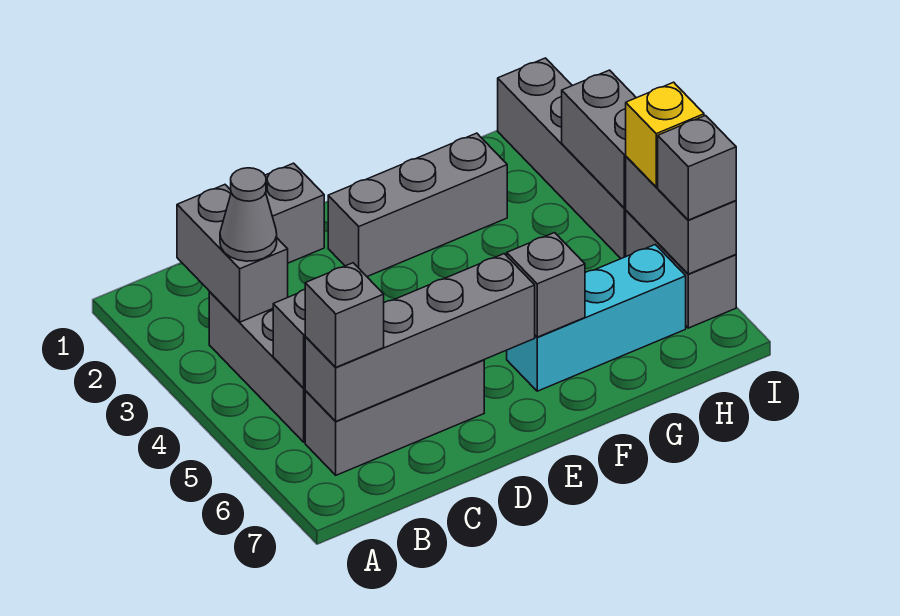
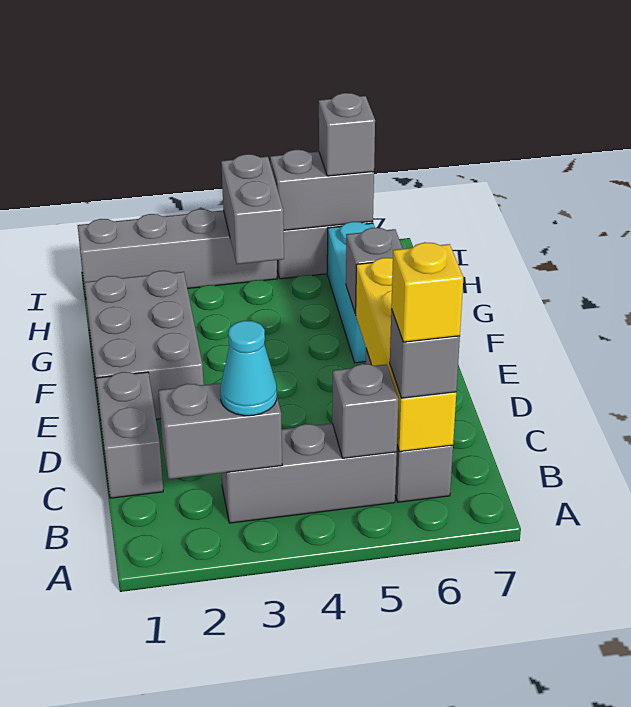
grey 1x1 cone [220,168,277,261] -> cyan 1x1 cone [220,321,277,416]
grey 1x4 brick [305,254,535,421] -> yellow 1x4 brick [355,258,456,452]
grey 1x3 brick [328,133,507,276] -> grey 2x3 brick [84,271,204,419]
grey 1x2 brick [562,70,636,208] -> grey 1x2 brick turned to [221,154,284,264]
yellow 1x1 brick [626,82,704,187] -> yellow 1x1 brick moved to [391,242,463,342]

